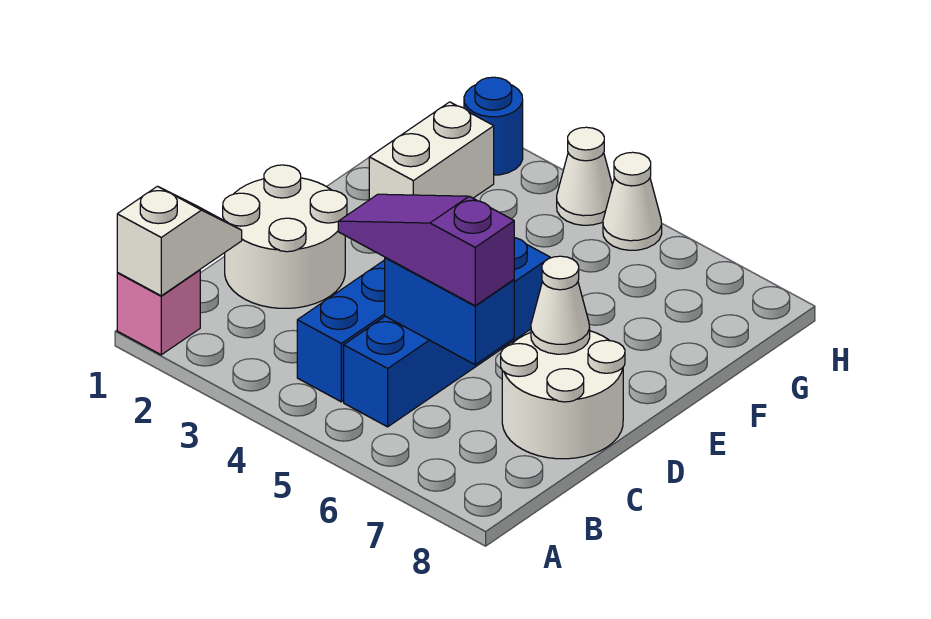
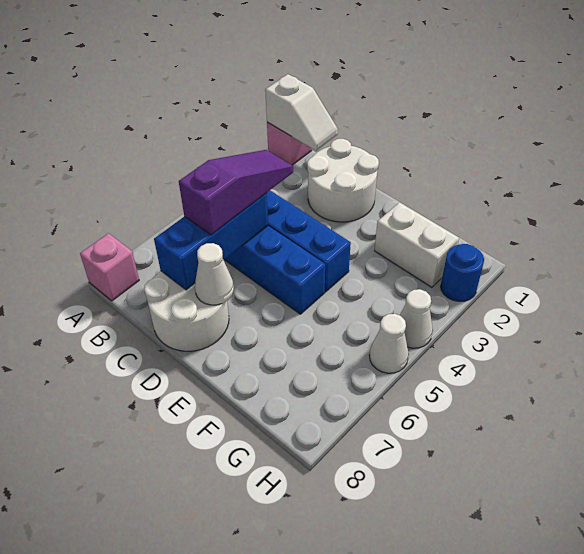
none -> pink 1x1 brick [80,233,139,301]
blue 1x2 brick [385,257,514,365] -> blue 1x3 brick [154,193,268,290]

